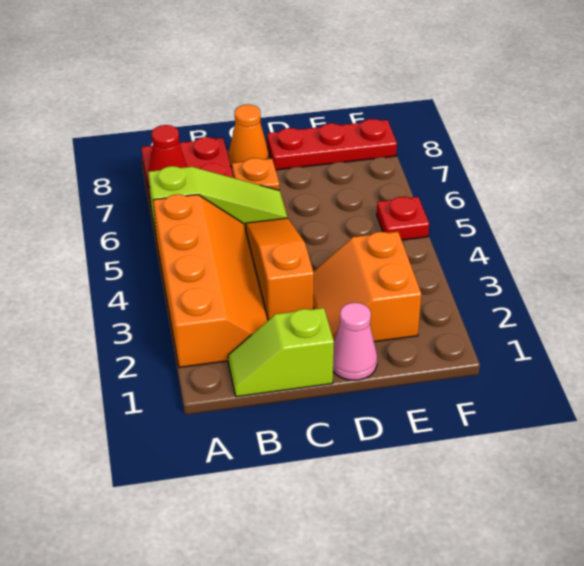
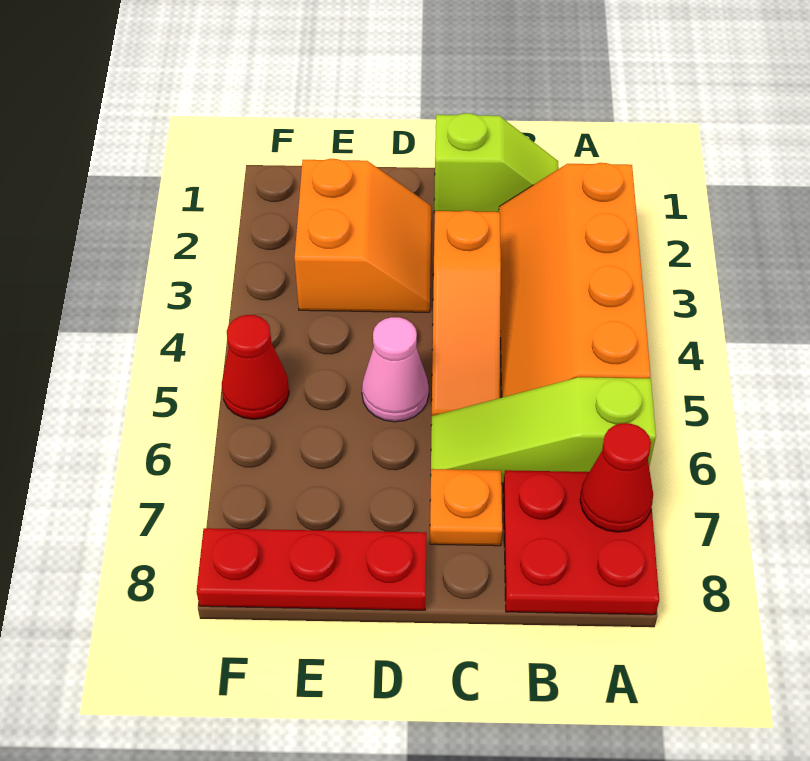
orange 1x1 cone [229,105,269,167] -> none
pink 1x1 cone [333,303,377,380] -> pink 1x1 cone moved to [362,317,429,422]
red 1x1 plate [377,197,429,240] -> red 1x1 cone [222,315,289,419]

